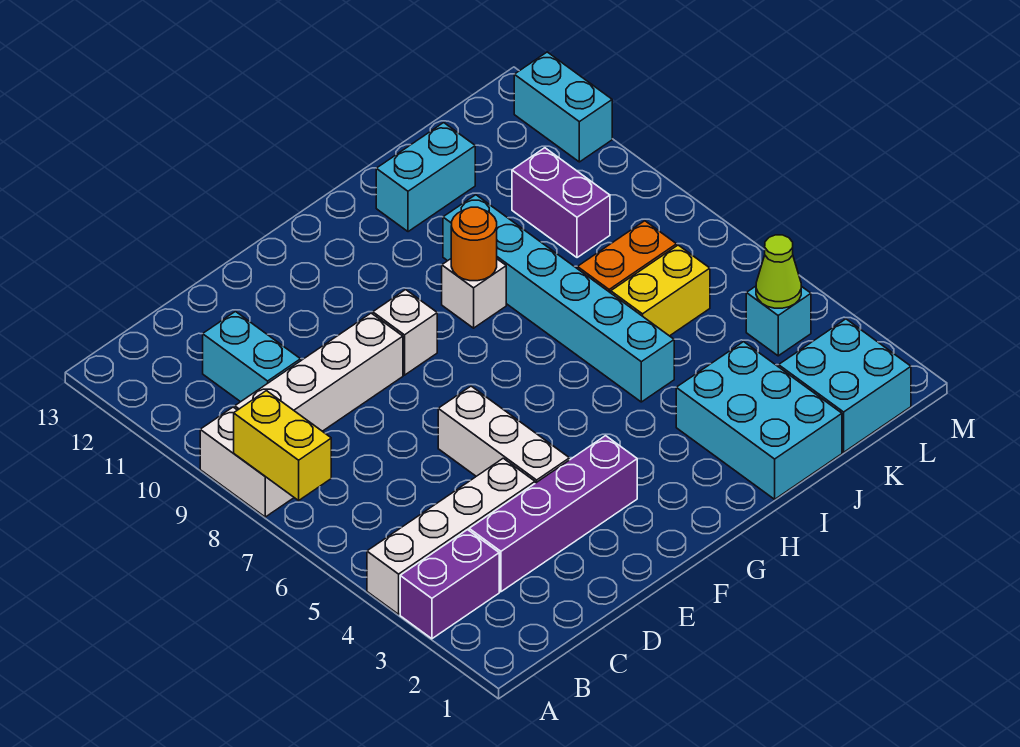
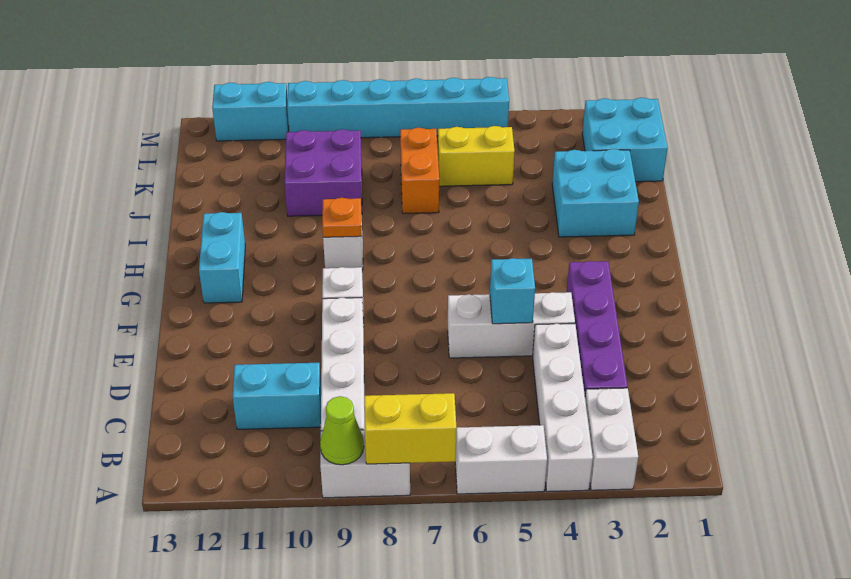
purple 1x2 brick [400,530,499,639] -> white 1x2 brick [585,388,638,490]
none -> white 1x2 brick [455,425,547,494]
orange 1x1 round brick [451,207,497,281] -> orange 1x1 plate [322,198,362,237]
cyan 2x3 brick [676,342,842,499] -> cyan 2x2 brick [552,149,639,237]
cyan 1x6 brick [443,195,674,402] -> cyan 1x6 brick moved to [287,77,509,138]
cyan 1x2 brick [376,123,475,232] -> cyan 1x2 brick moved to [199,212,245,303]
yellow 1x2 brick [611,245,710,336] -> yellow 1x2 brick turned to [438,126,515,186]
purple 1x2 brick [512,148,610,258] -> purple 2x2 brick [285,129,362,216]
cyan 1x1 brick [746,286,811,356] -> cyan 1x1 brick moved to [490,258,535,324]
lime 1x1 cone [756,235,801,308] -> lime 1x1 cone moved to [320,396,364,465]

